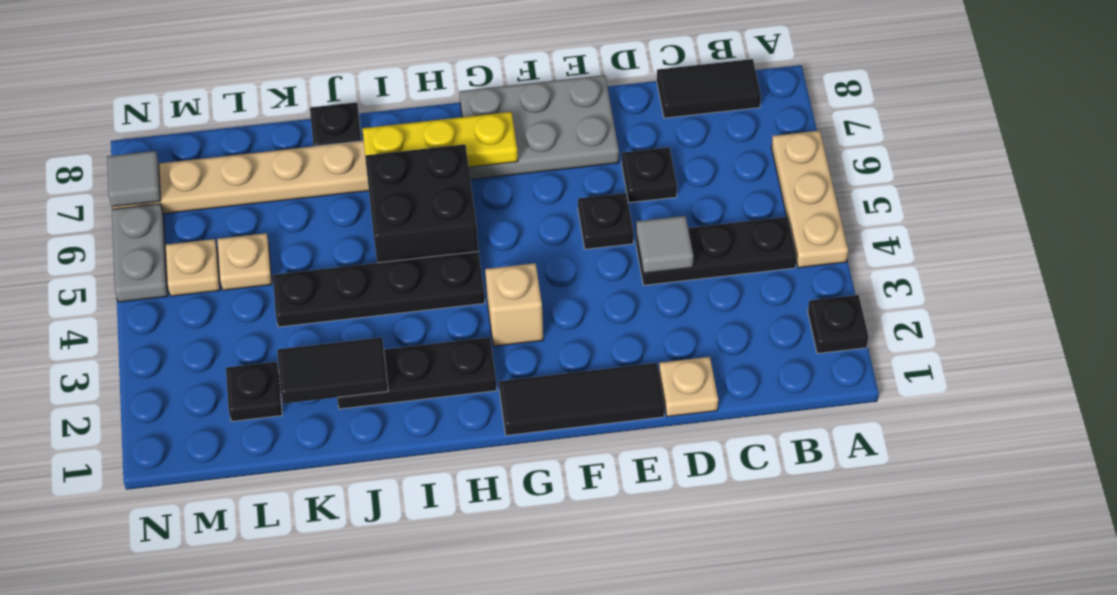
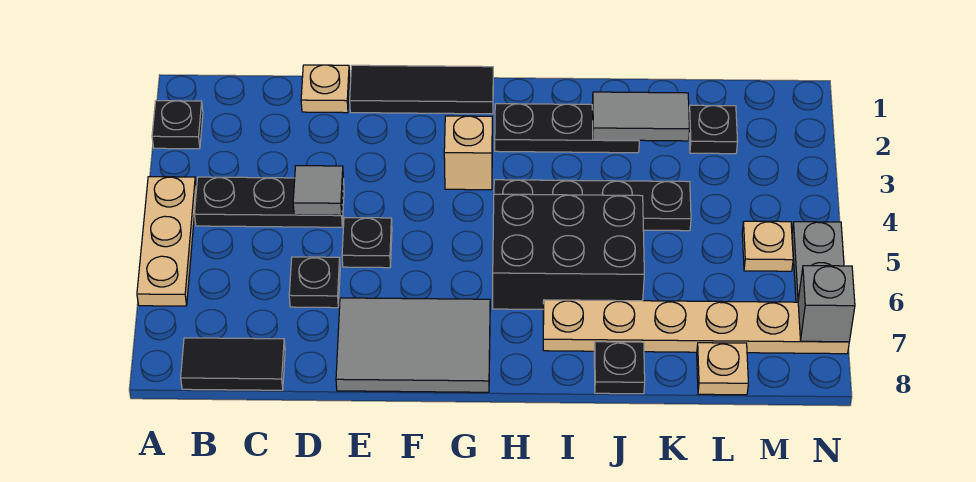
grey 2x3 plate [459,75,619,179] -> grey 2x3 tile [336,298,490,392]
yellow 1x3 plate [362,112,518,167] -> none
black 2x2 brick [365,144,478,263] -> black 2x3 brick [493,194,644,309]
black 1x2 tile [277,337,388,404] -> grey 1x2 tile [592,92,689,141]
tan 1x1 plate [217,233,272,290] -> tan 1x1 plate moved to [697,343,748,395]
grey 1x1 tile [107,151,161,207] -> grey 1x1 brick [798,266,855,342]

